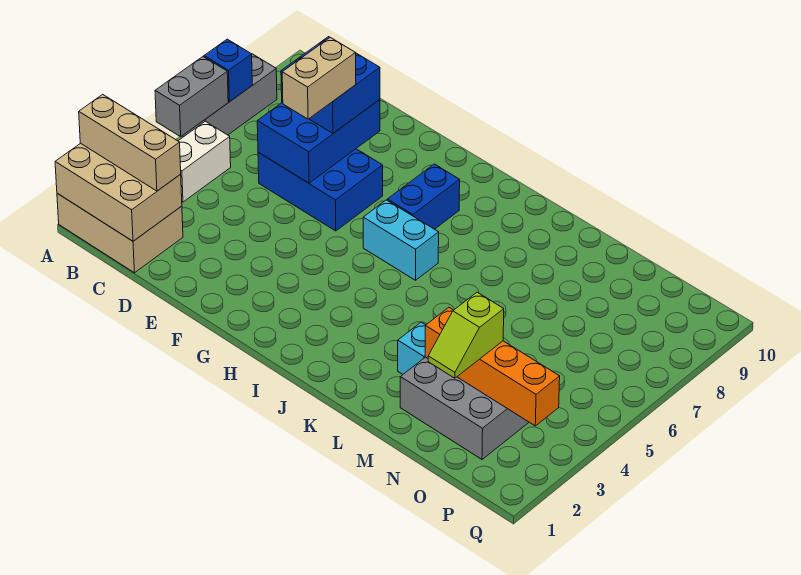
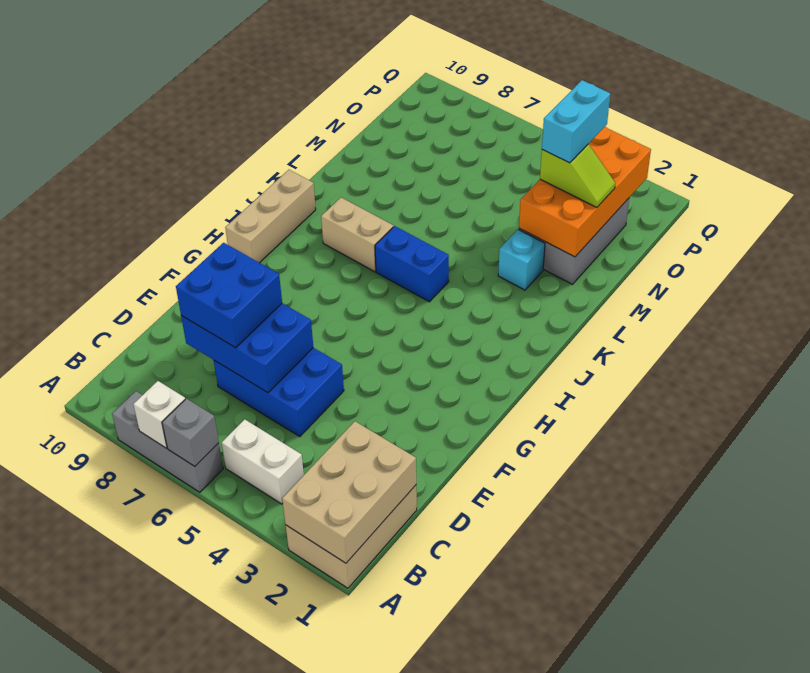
tan 1x3 brick [79,94,181,191] -> tan 1x3 brick moved to [225,170,316,263]
grey 1x2 brick [155,57,228,137] -> grey 1x1 brick [162,399,219,466]
blue 1x1 brick [204,39,252,102] -> white 1x1 brick [133,381,185,448]
blue 2x3 brick [258,149,383,231] -> blue 2x3 brick turned to [214,348,344,437]
tan 1x2 brick [282,37,356,119] -> tan 1x2 brick moved to [321,198,393,272]
cyan 1x2 brick [363,200,439,280] -> cyan 1x2 brick moved to [542,80,610,163]
blue 1x2 brick [387,164,460,229] -> blue 1x2 brick moved to [375,226,449,302]
orange 1x4 brick [425,308,560,426] -> orange 2x4 brick [519,127,651,257]

